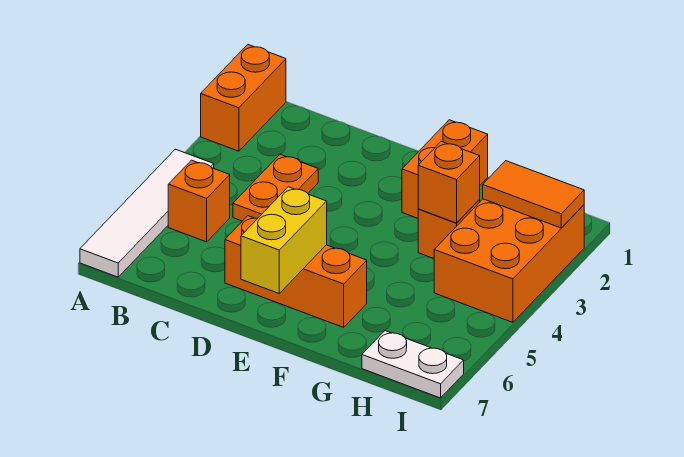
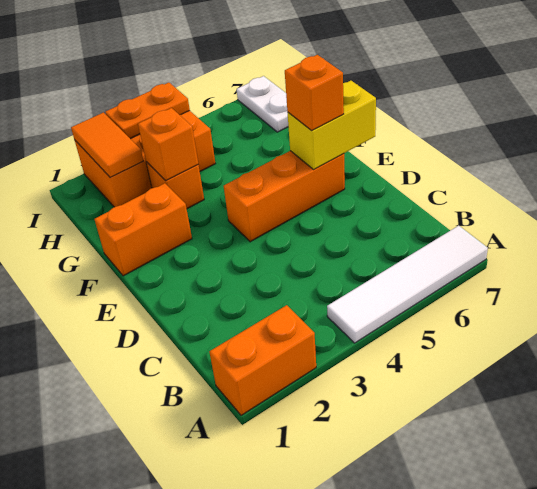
orange 1x1 brick [168,160,230,242] -> orange 1x1 brick moved to [285,55,344,131]
orange 1x2 plate [233,154,318,221] -> orange 1x2 plate moved to [105,83,190,139]
orange 1x3 brick [225,216,367,327] -> orange 1x3 brick turned to [224,151,345,242]

